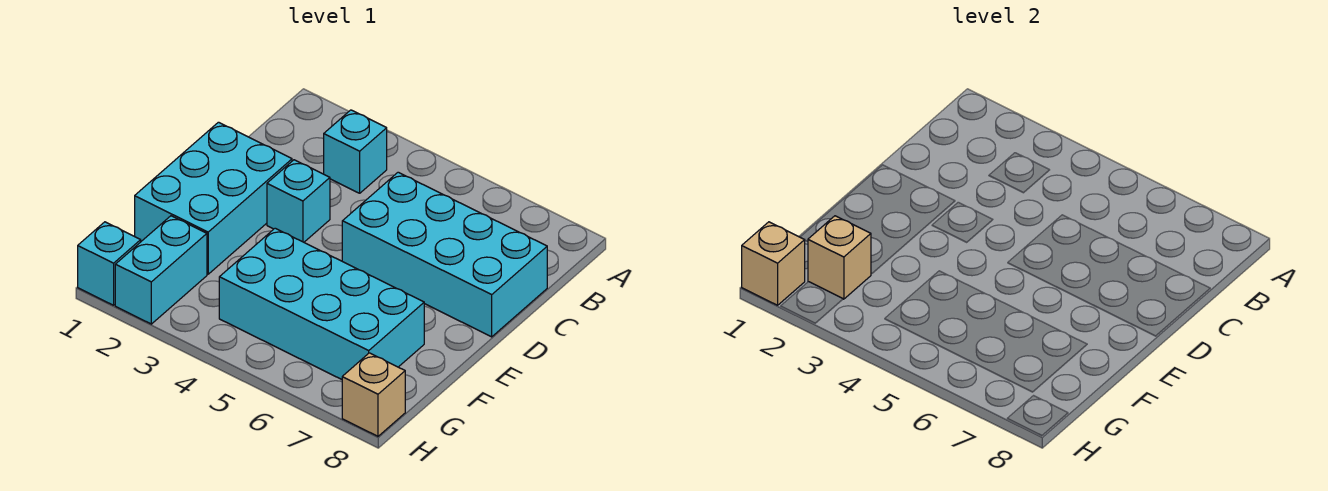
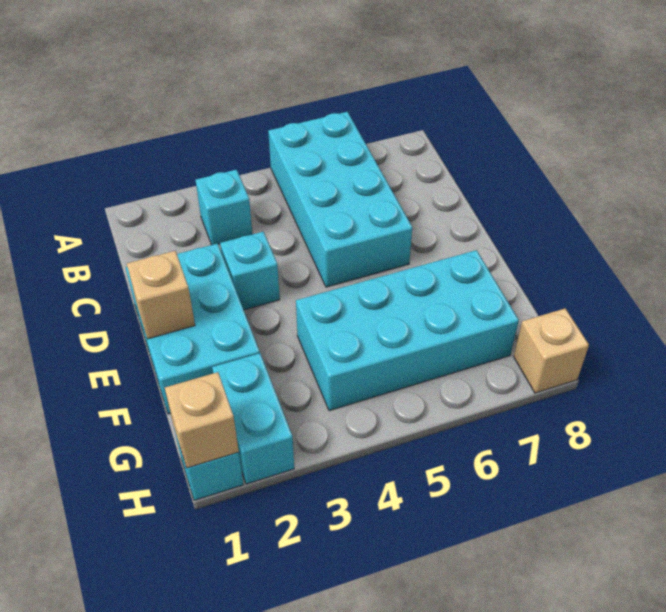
cyan 2x4 brick [342,172,547,337] -> cyan 2x4 brick turned to [268,112,413,287]
tan 1x1 brick [808,216,871,299] -> tan 1x1 brick moved to [127,251,195,339]

